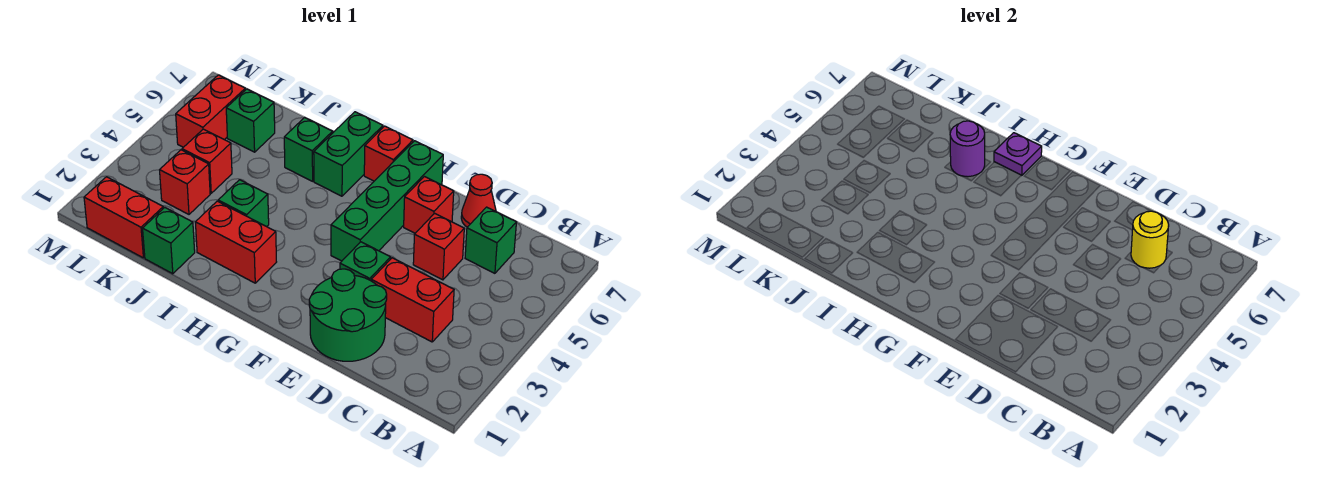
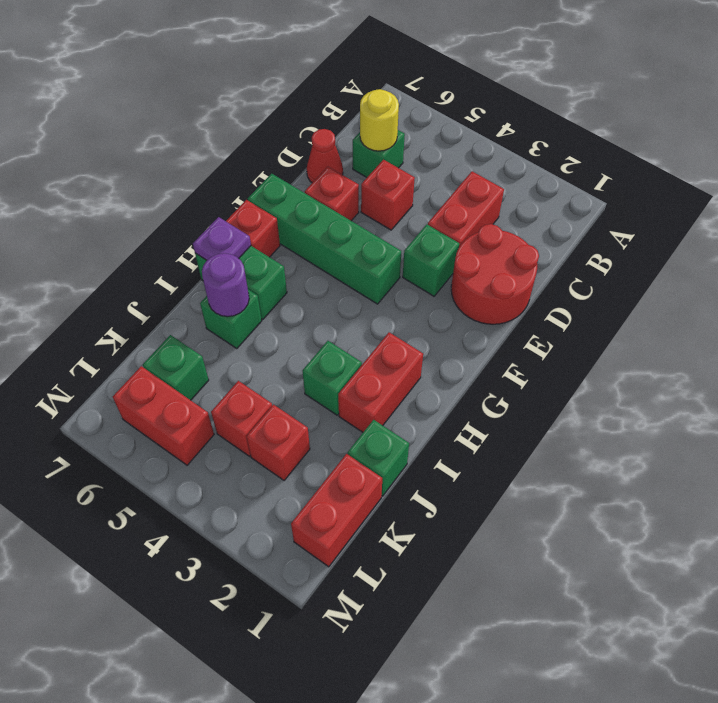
green 2x2 round brick [309,269,387,361] -> red 2x2 round brick [451,224,539,324]

